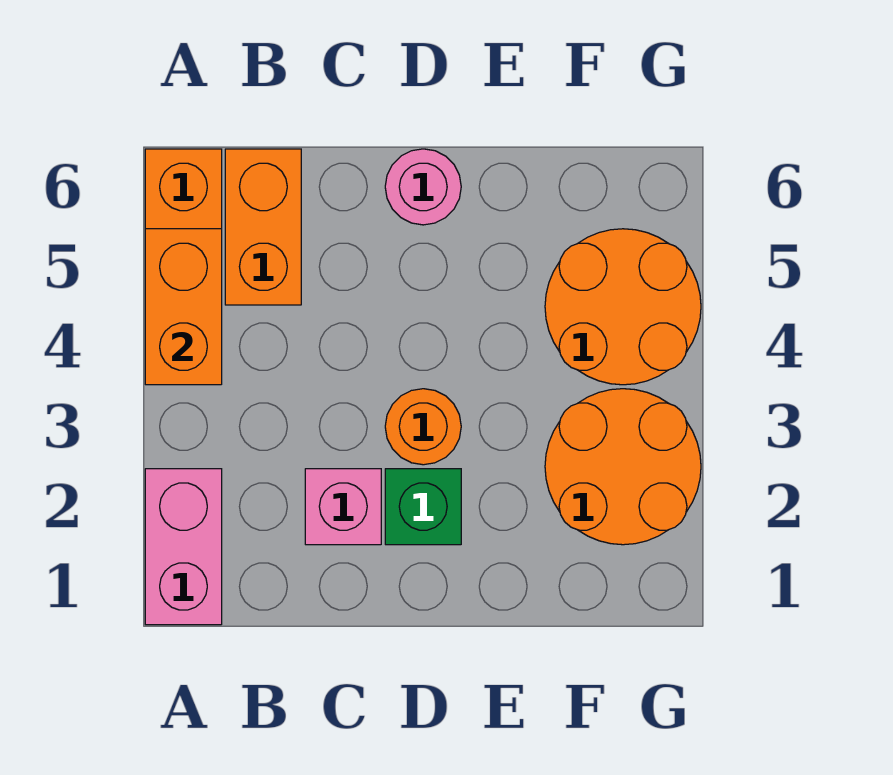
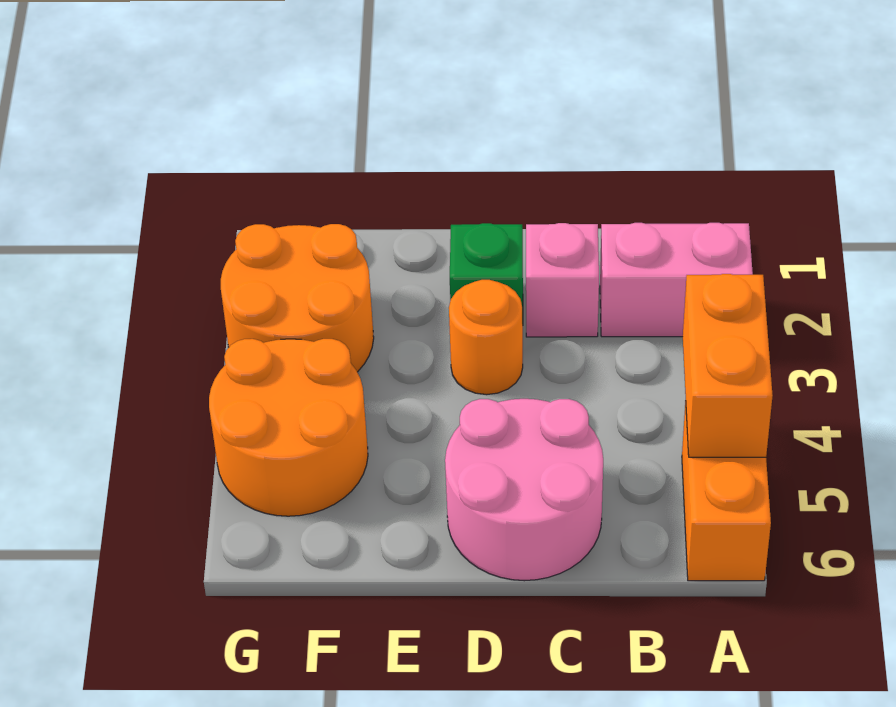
pink 1x2 brick [145,469,222,625] -> pink 1x2 brick turned to [600,223,753,337]
orange 1x2 brick [225,149,301,305] -> none
pink 1x1 round brick [385,149,461,225] -> pink 2x2 round brick [445,399,603,581]

